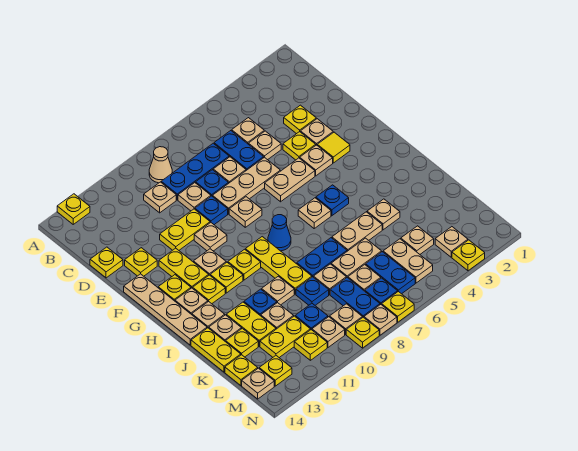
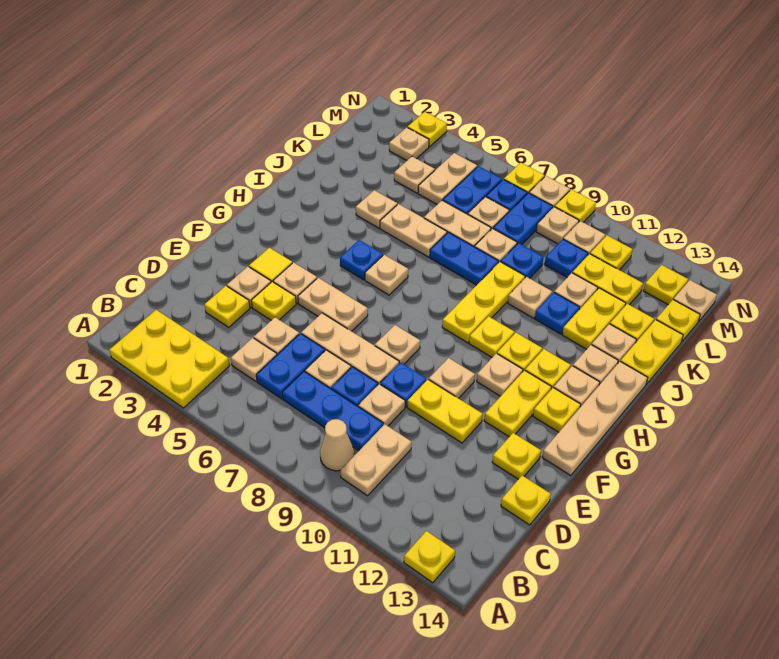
none -> yellow 2x3 plate [109,310,230,408]
tan 1x1 plate [144,182,176,213] -> tan 1x2 plate [340,424,411,496]
blue 1x1 cone [268,215,291,251] -> none

